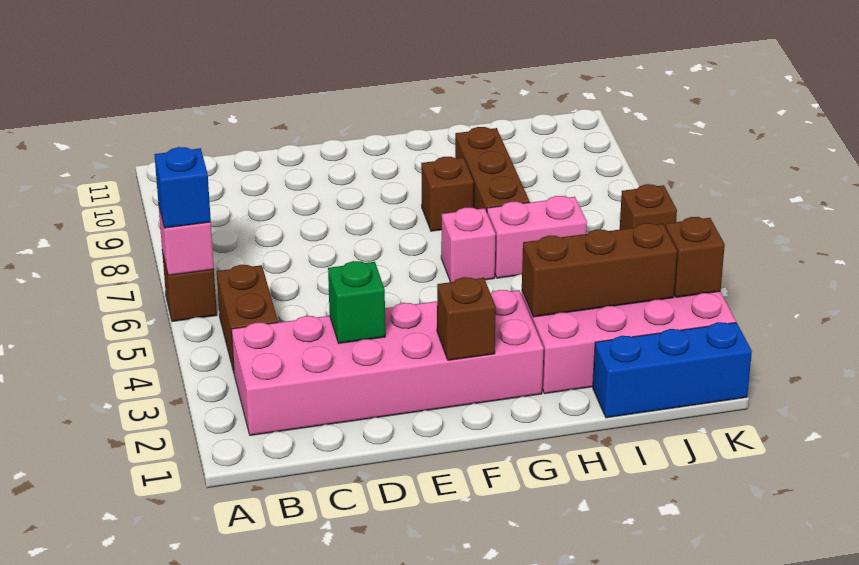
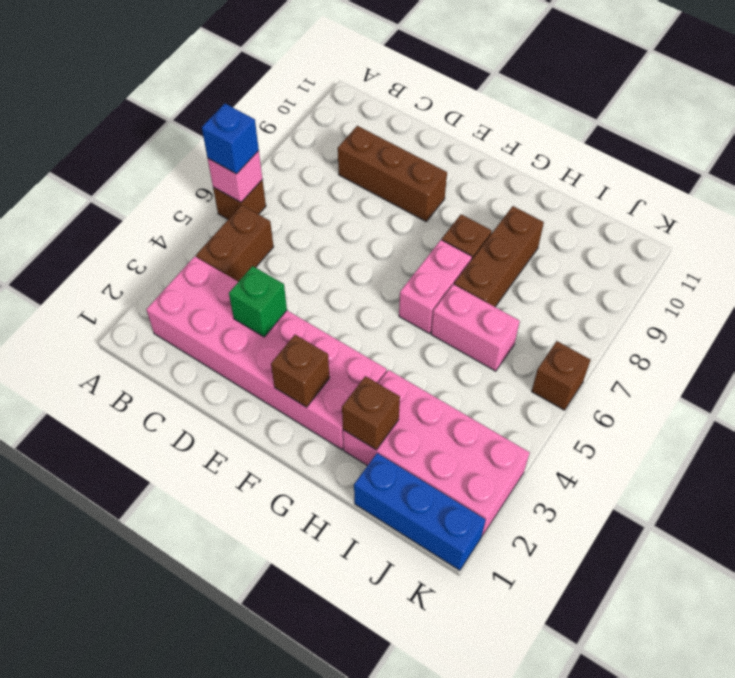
pink 1x1 brick [441,207,496,282] -> pink 1x2 brick [399,240,472,334]
brown 1x3 brick [522,223,677,317] -> brown 1x3 brick moved to [338,126,447,221]
brown 1x1 brick [665,217,725,297] -> brown 1x1 brick moved to [342,376,400,450]

